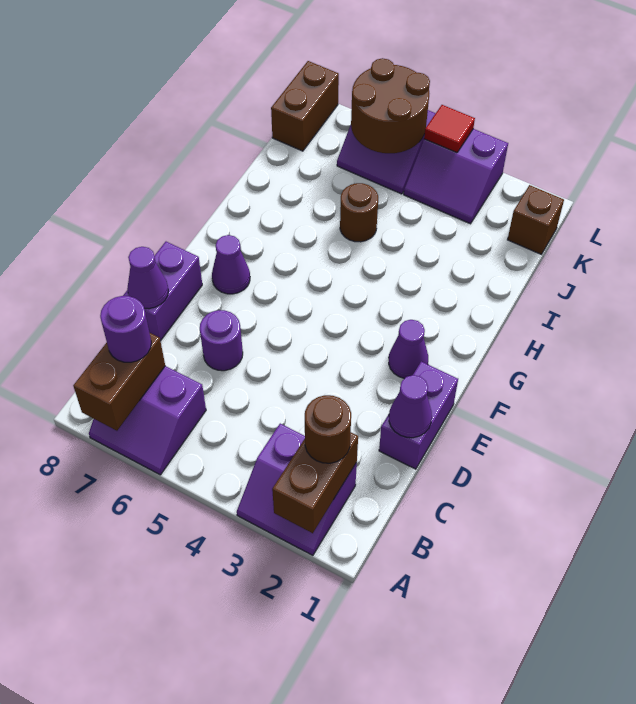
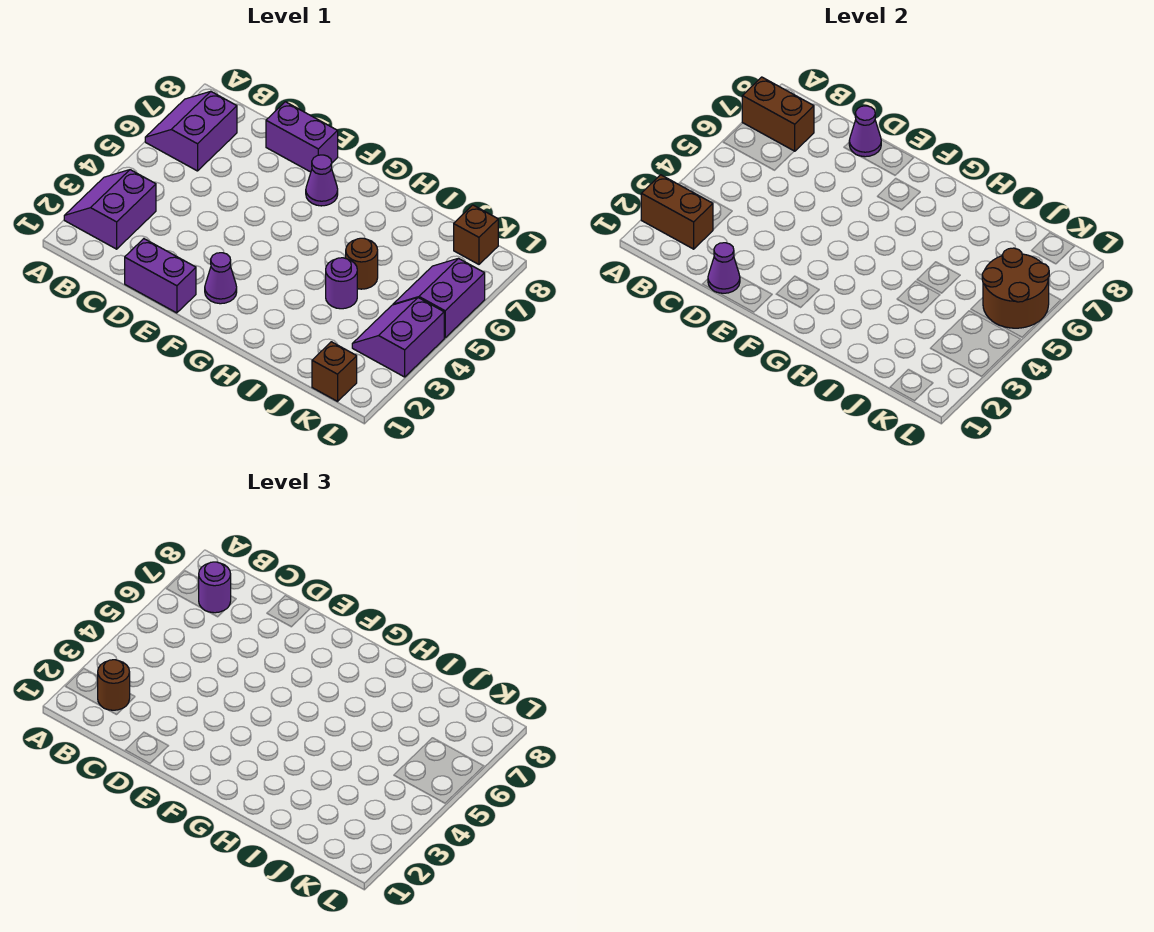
purple 1x1 round brick [200,310,243,371] -> purple 1x1 round brick moved to [326,258,357,309]
brown 1x2 brick [271,61,339,151] -> brown 1x1 brick [454,205,498,264]
red 1x1 tile [424,105,475,153] -> none

